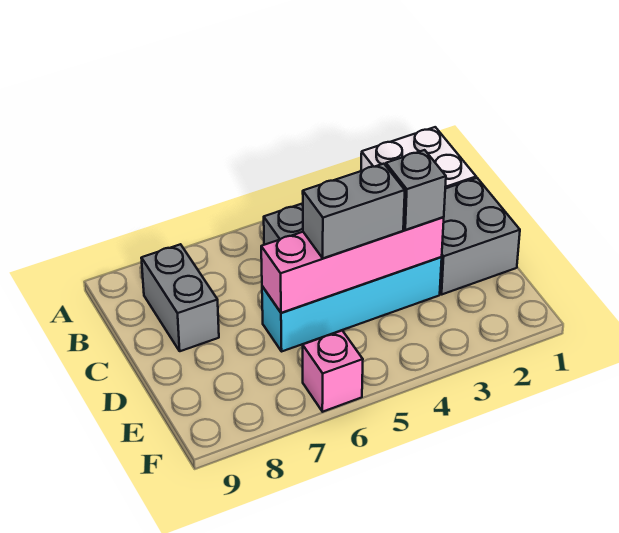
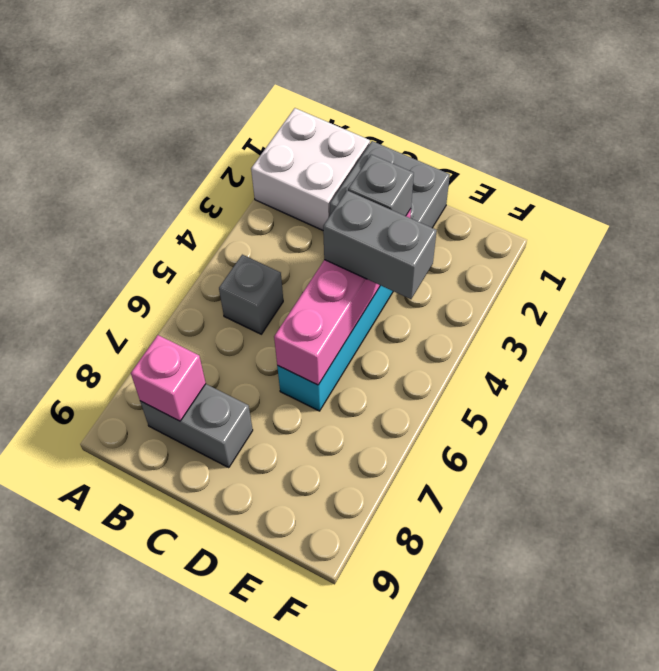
grey 1x2 brick [303,164,405,258] -> grey 1x2 brick turned to [323,191,437,299]
pink 1x1 brick [303,331,363,412] -> pink 1x1 brick moved to [131,335,206,421]

